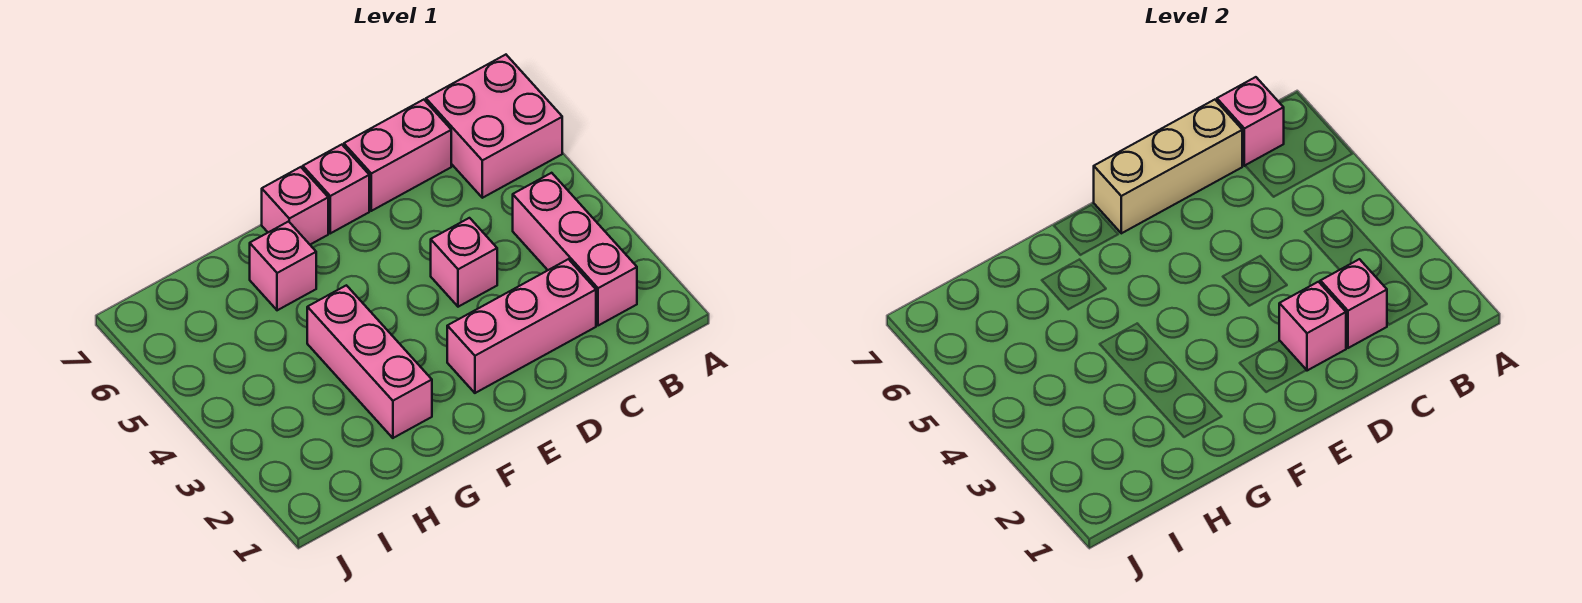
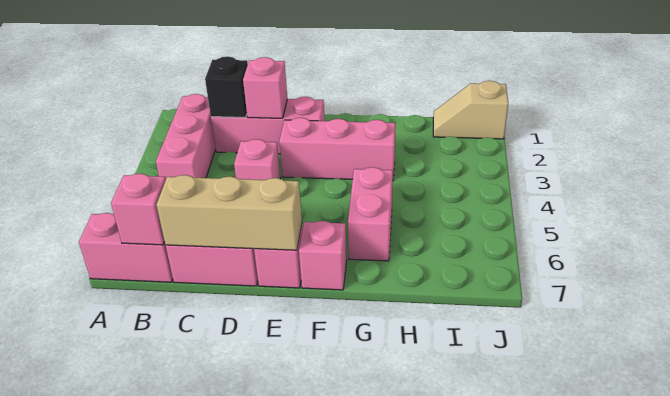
pink 2x2 brick [426,55,562,198] -> pink 1x2 brick [79,213,173,282]
pink 1x1 brick [1320,259,1387,348] -> black 1x1 brick [205,56,248,117]
pink 1x3 brick [307,285,432,438] -> pink 1x3 brick turned to [279,118,395,180]
pink 1x1 brick [250,221,316,310] -> pink 1x2 brick [348,167,393,261]
none -> tan 1x2 slope [433,81,508,139]

